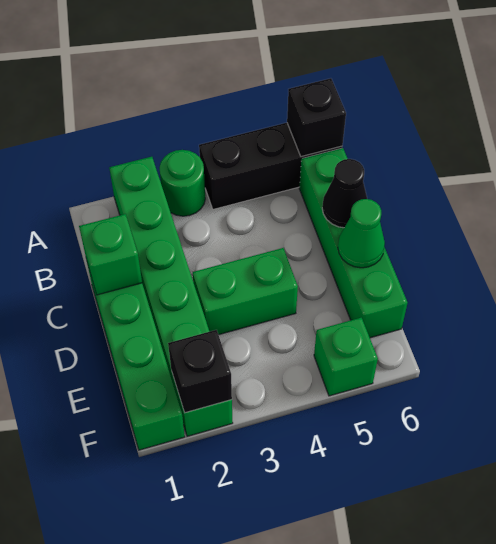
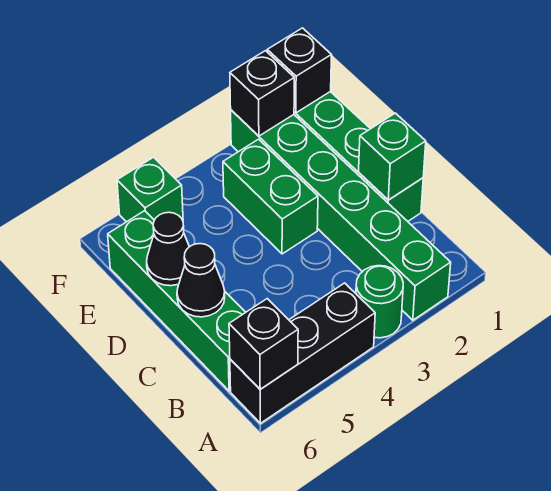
green 1x2 brick [193,248,298,335] -> green 1x2 brick turned to [223,139,318,254]
green 1x1 cone [338,199,385,268] -> black 1x1 cone [147,212,189,286]
none -> black 1x1 brick [267,28,331,113]

